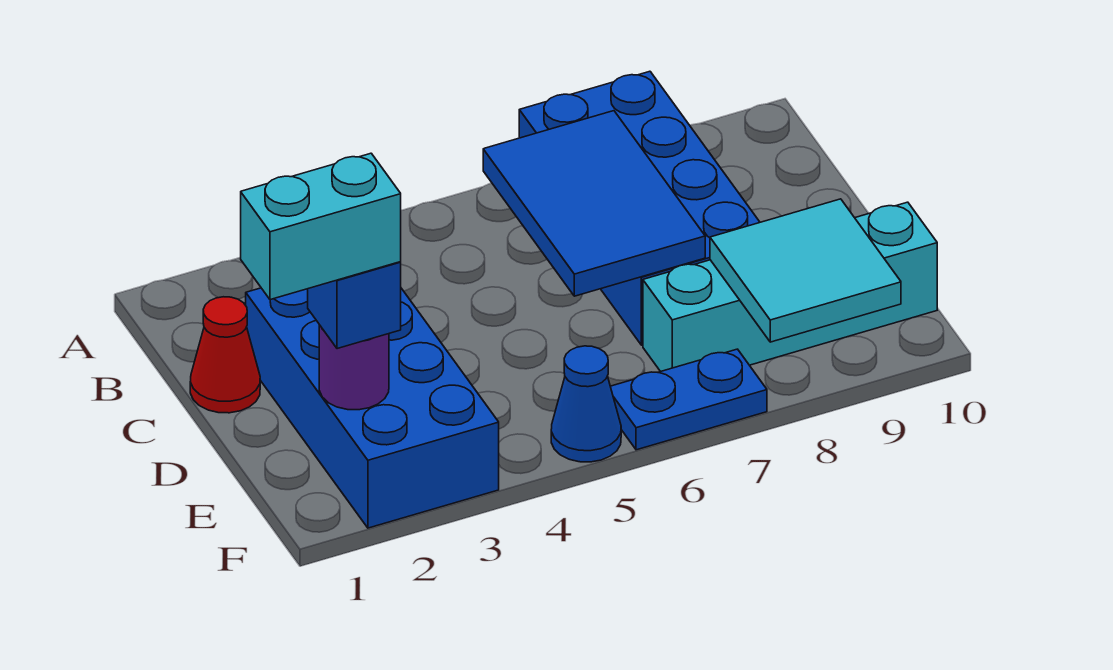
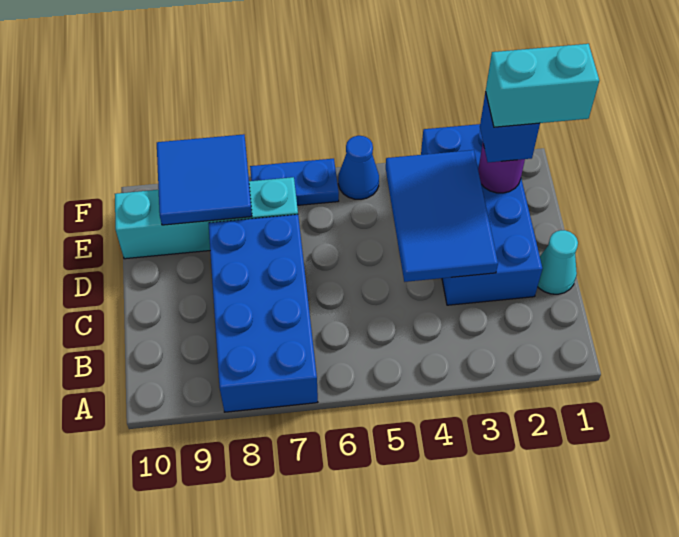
blue 2x3 tile [483,111,705,296] -> blue 2x3 tile moved to [386,150,498,282]
red 1x1 cone [190,297,260,413] -> cyan 1x1 cone [538,230,578,294]
cyan 2x2 tile [710,199,901,342] -> blue 2x2 tile [157,134,252,225]

